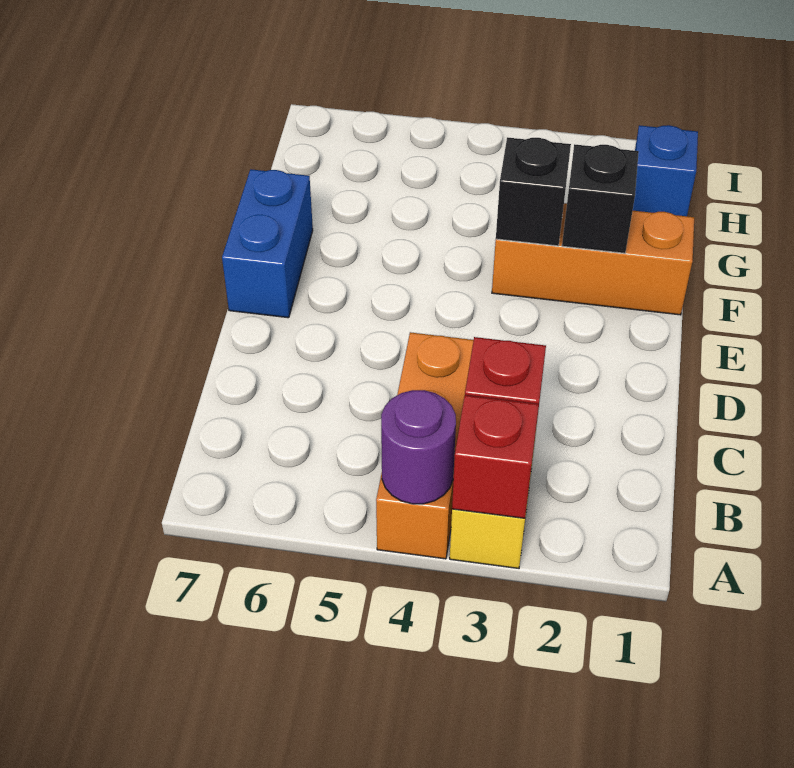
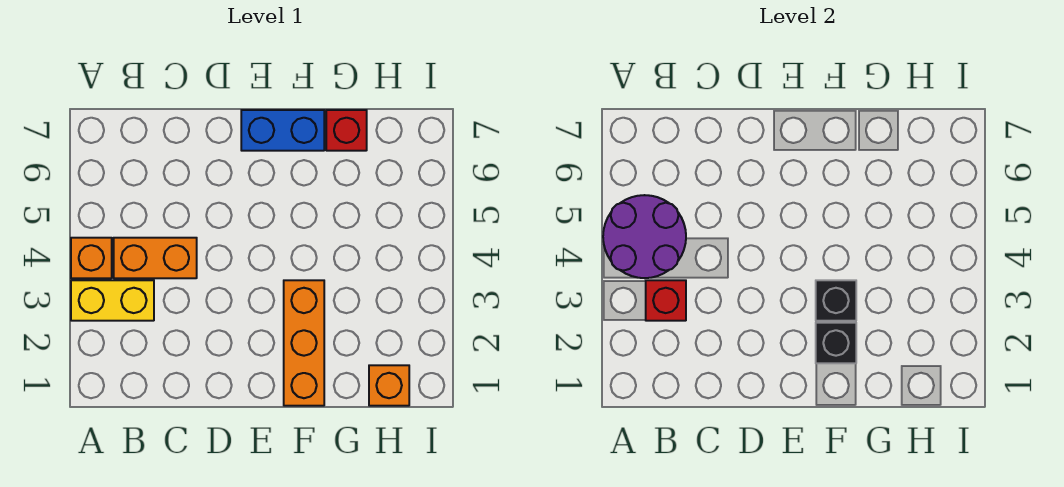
red 1x1 brick [452,395,539,518] -> red 1x1 brick moved to [326,110,367,151]
purple 1x1 round brick [381,390,456,504] -> purple 2x2 round brick [603,195,686,278]
blue 1x1 brick [633,125,698,216] -> orange 1x1 brick [369,365,409,406]

